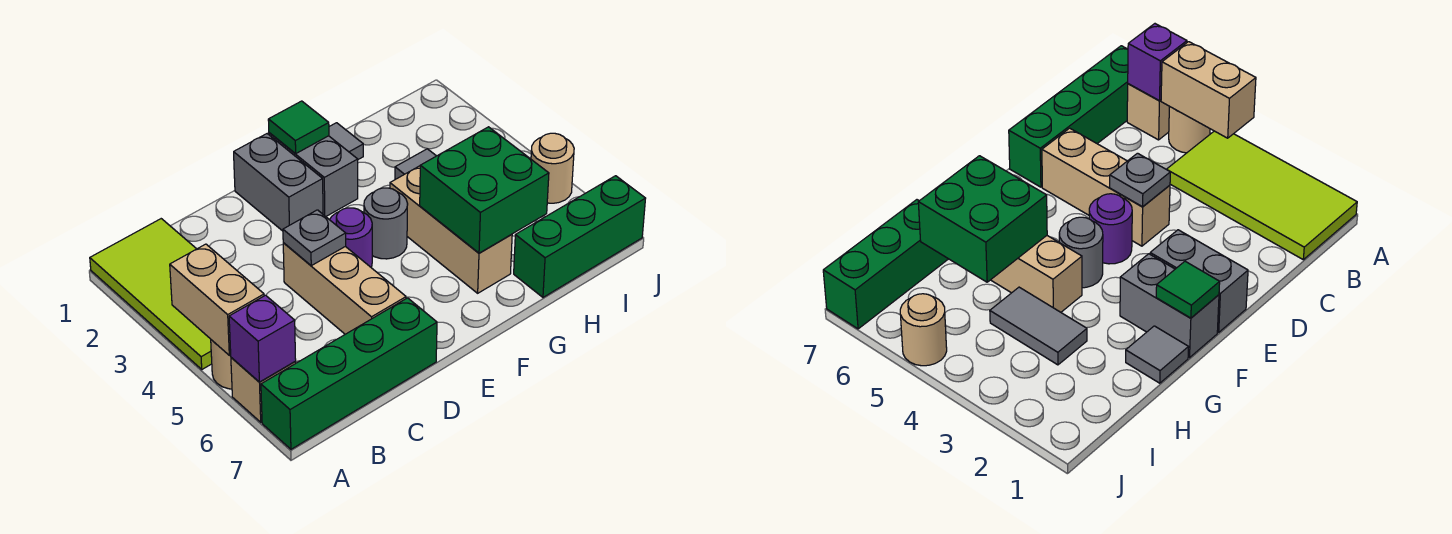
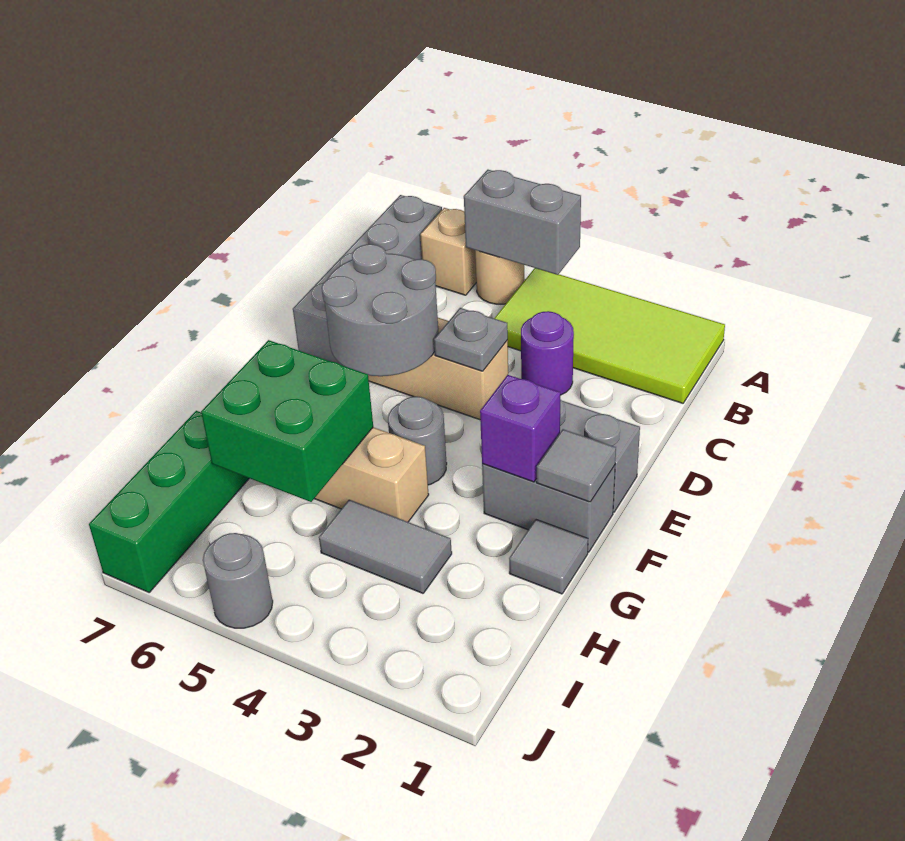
tan 1x2 brick [170,244,264,355] -> grey 1x2 brick [464,170,581,275]
purple 1x1 brick [229,295,296,382] -> purple 1x1 brick moved to [480,375,560,482]
green 1x4 brick [261,298,437,449] -> grey 1x4 brick [293,195,442,365]
none -> grey 2x2 round brick [322,244,439,376]
purple 1x1 round brick [330,208,372,268] -> purple 1x1 round brick moved to [521,311,574,395]
green 1x1 tile [268,101,329,153] -> grey 1x1 tile [537,429,616,502]
tan 1x1 round brick [531,133,574,203] -> grey 1x1 round brick [203,533,273,628]

